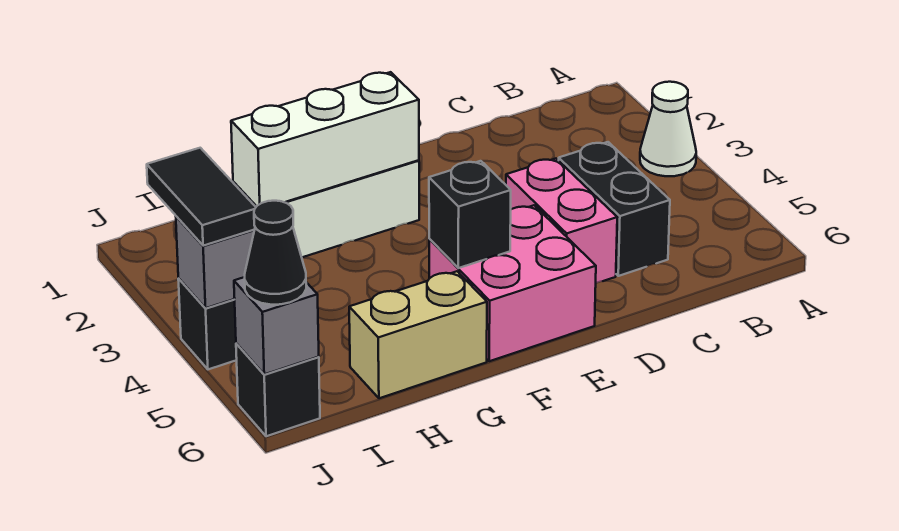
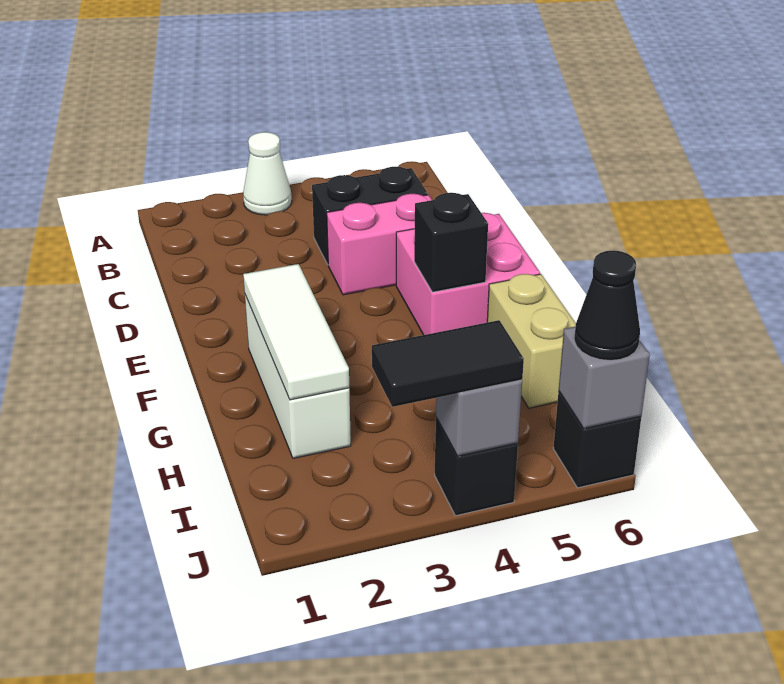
white 1x3 brick [231,72,419,206] -> white 1x3 tile [243,264,349,400]

